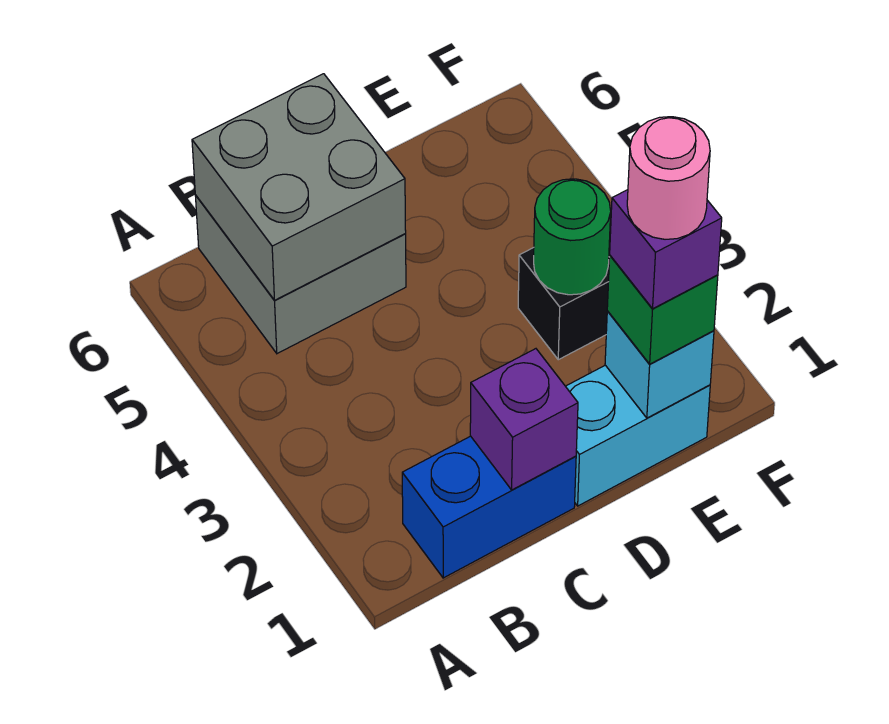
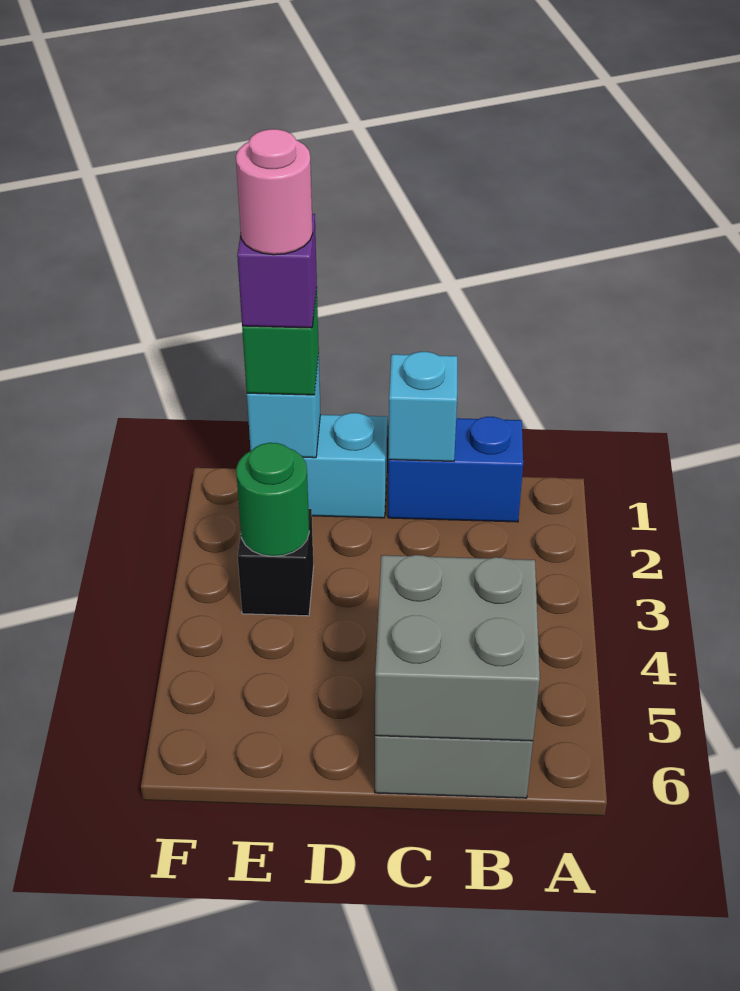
purple 1x1 brick [470,349,578,490] -> cyan 1x1 brick [388,352,457,461]

